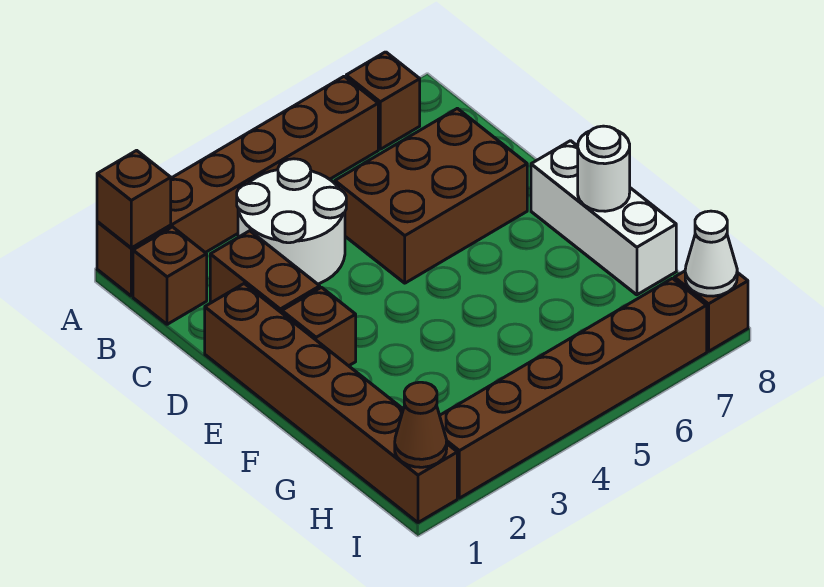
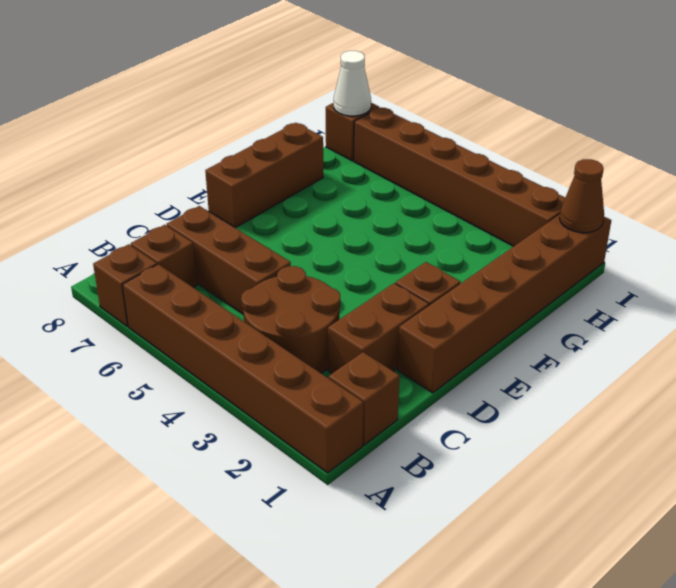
brown 1x1 brick [97,150,171,248] -> brown 1x1 brick moved to [131,225,197,288]
white 2x2 round brick [237,159,346,284] -> brown 2x2 round brick [241,266,340,373]
brown 2x3 brick [335,108,527,283] -> brown 1x3 brick [167,206,291,315]
white 1x3 brick [531,141,676,295] -> brown 1x3 brick [205,123,323,228]
white 1x1 round brick [578,126,630,211] -> none

